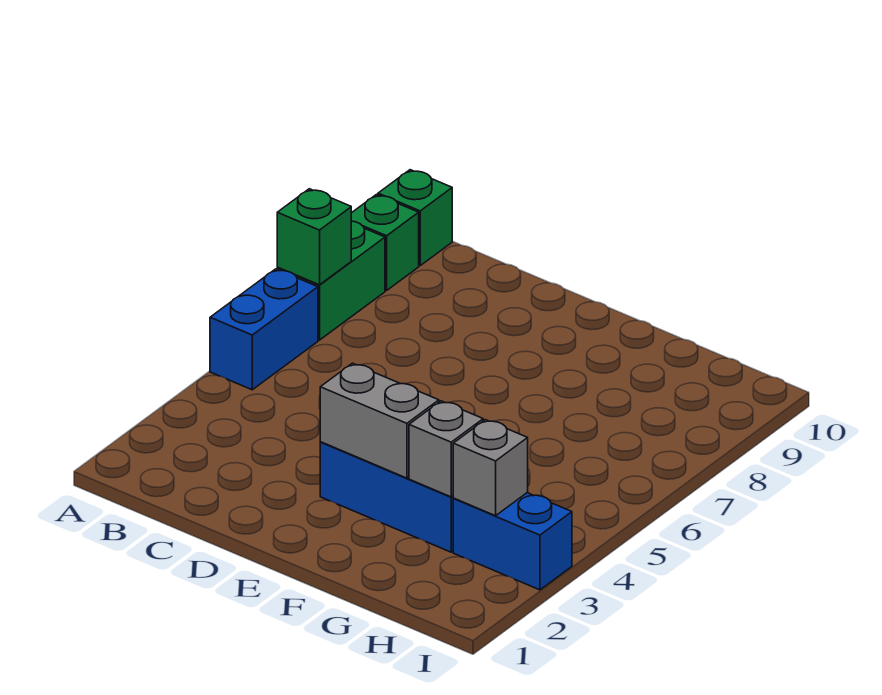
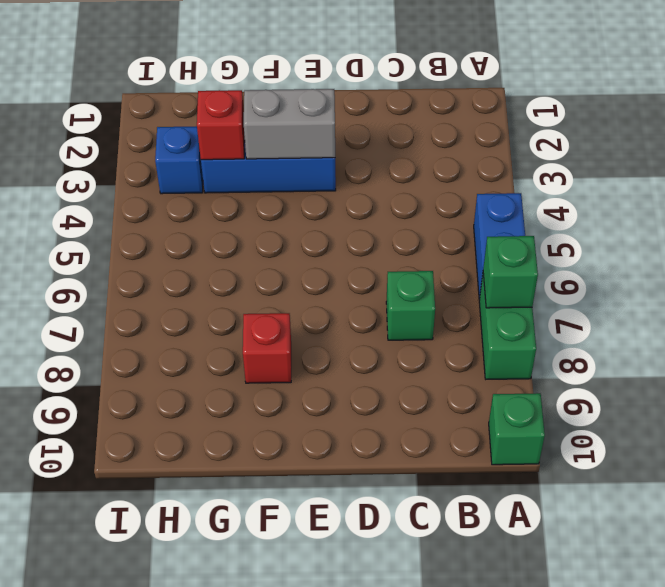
green 1x1 brick [351,195,419,290] -> green 1x1 brick moved to [386,271,435,340]
none -> red 1x1 brick [243,313,291,383]
grey 1x1 brick [409,401,483,497] -> red 1x1 brick [197,90,245,160]
blue 1x2 brick [453,493,572,590] -> blue 1x1 brick [155,126,203,194]
grey 1x1 brick [453,420,528,516] -> none

